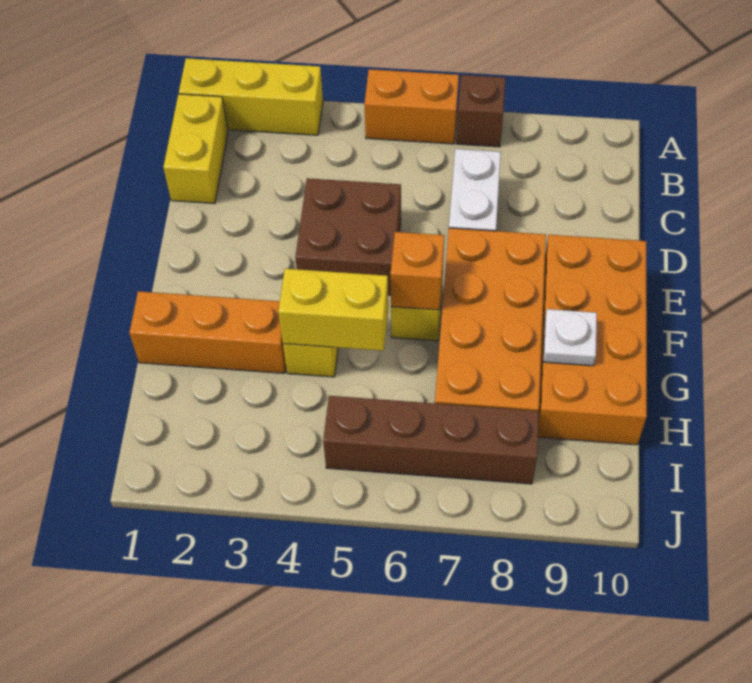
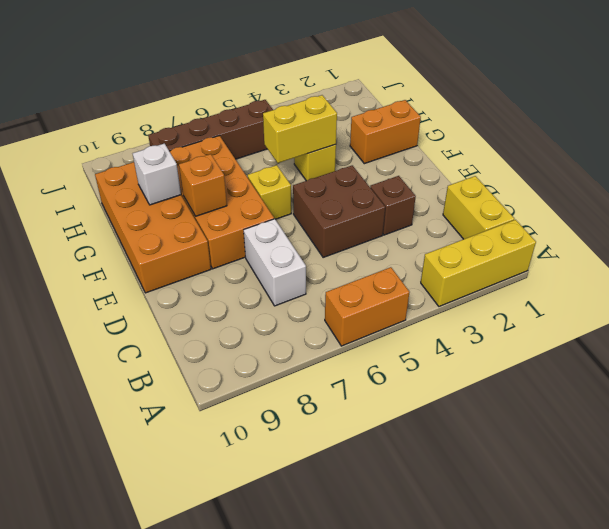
brown 1x1 brick [457,75,505,147] -> brown 1x1 brick moved to [370,176,416,235]
orange 1x1 brick [391,232,445,310] -> orange 1x1 brick moved to [179,154,227,216]
orange 1x3 brick [129,291,286,373] -> orange 1x2 brick [350,100,421,164]
white 1x1 plate [543,309,597,366] -> white 1x1 brick [133,143,181,205]

